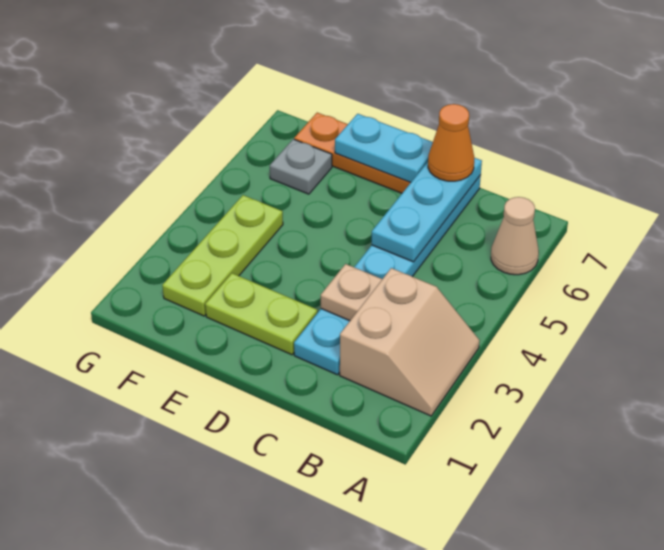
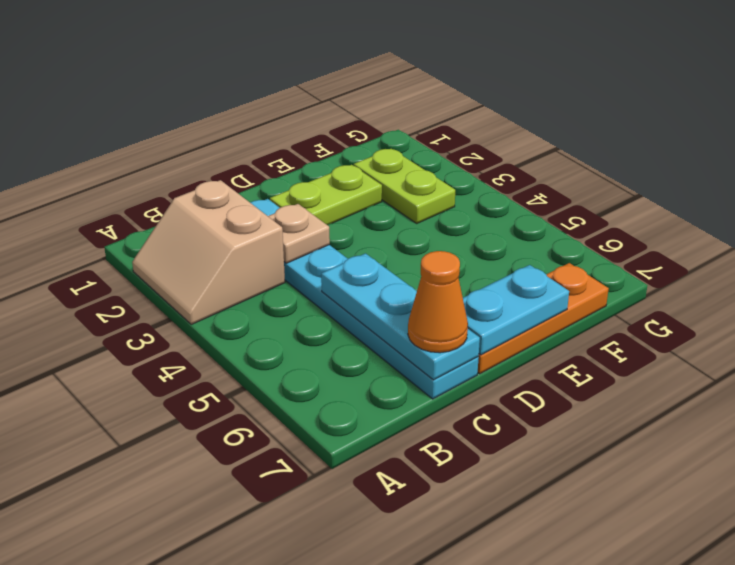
tan 1x1 cone [491,197,539,275] -> none
lime 1x3 plate [162,195,283,316] -> lime 1x2 plate [354,149,455,223]
grey 1x1 plate [270,139,332,194] -> none

